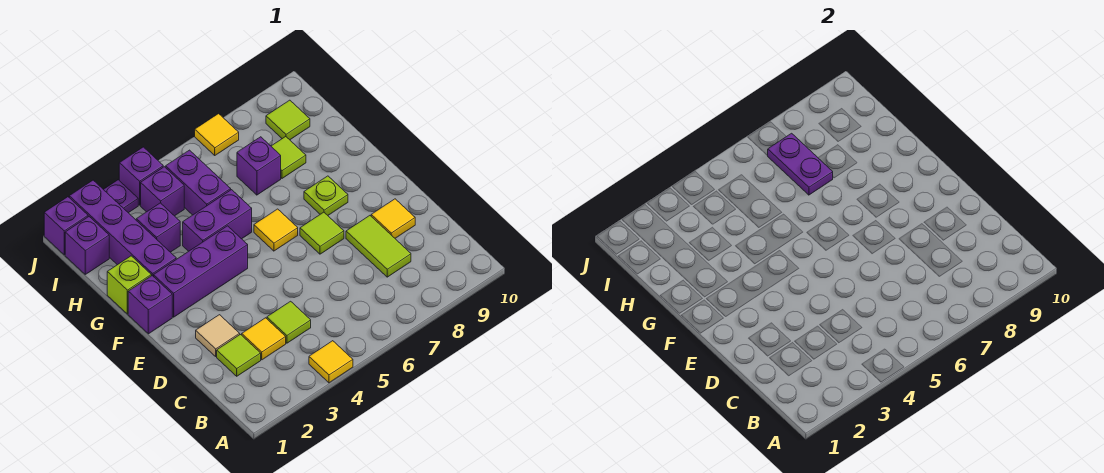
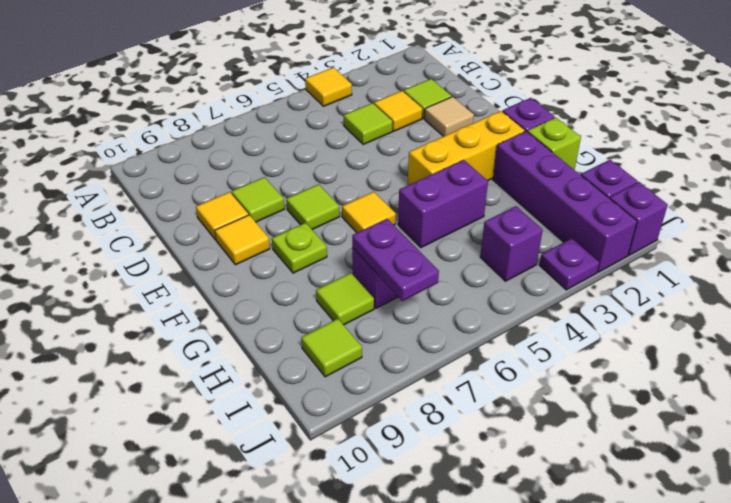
lime 1x2 tile [346,216,411,277] -> lime 1x1 tile [232,177,284,222]
purple 1x3 brick [154,226,248,317] -> yellow 1x3 brick [408,111,525,185]
purple 1x1 brick [136,203,180,252] -> none
purple 1x2 brick [166,150,231,215] -> none
purple 1x1 brick [119,147,163,205] -> none
yellow 1x1 tile [195,114,239,155] -> yellow 1x1 tile moved to [215,215,270,265]

